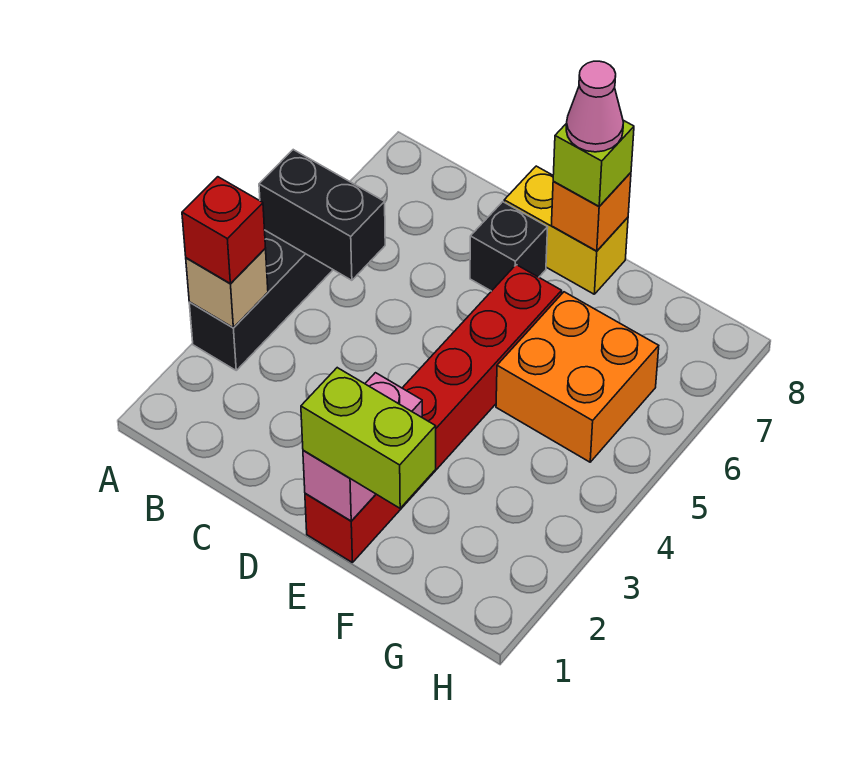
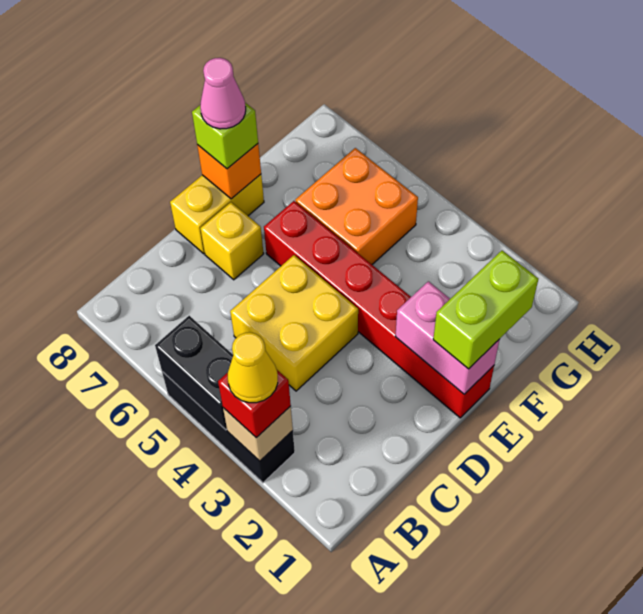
none -> yellow 1x1 cone [228,332,278,403]
black 1x2 brick [259,150,385,280] -> black 1x2 brick turned to [155,316,233,430]
none -> yellow 2x2 brick [230,255,358,391]
black 1x1 brick [470,202,548,291] -> yellow 1x1 brick [200,202,264,280]

